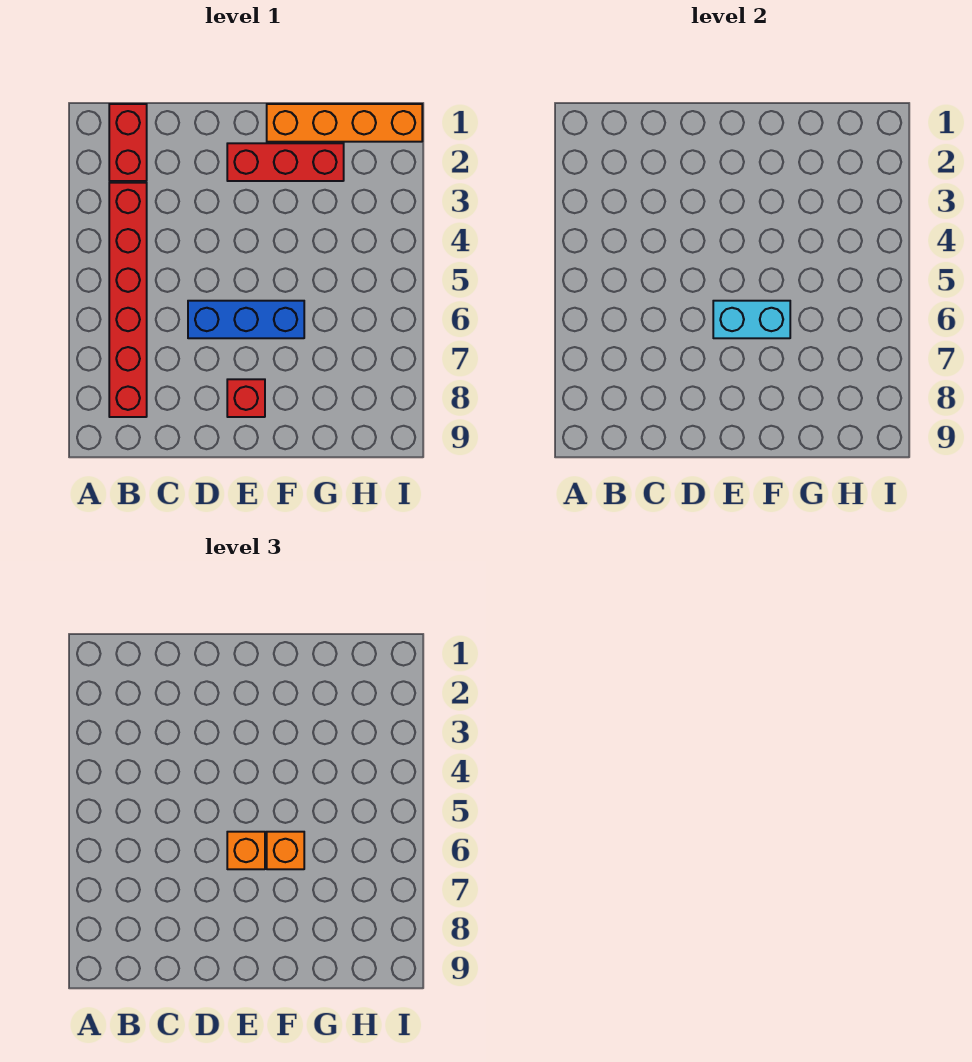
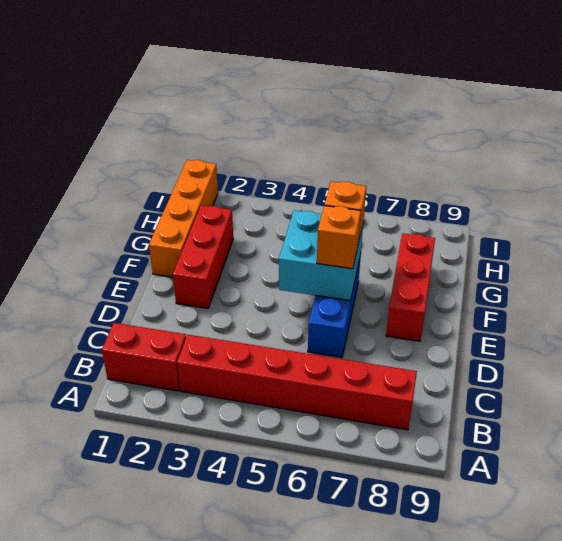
cyan 1x2 brick [713,301,790,338] -> cyan 2x2 brick [279,210,363,300]
red 1x1 brick [227,379,265,417] -> red 1x3 brick [386,233,435,341]

